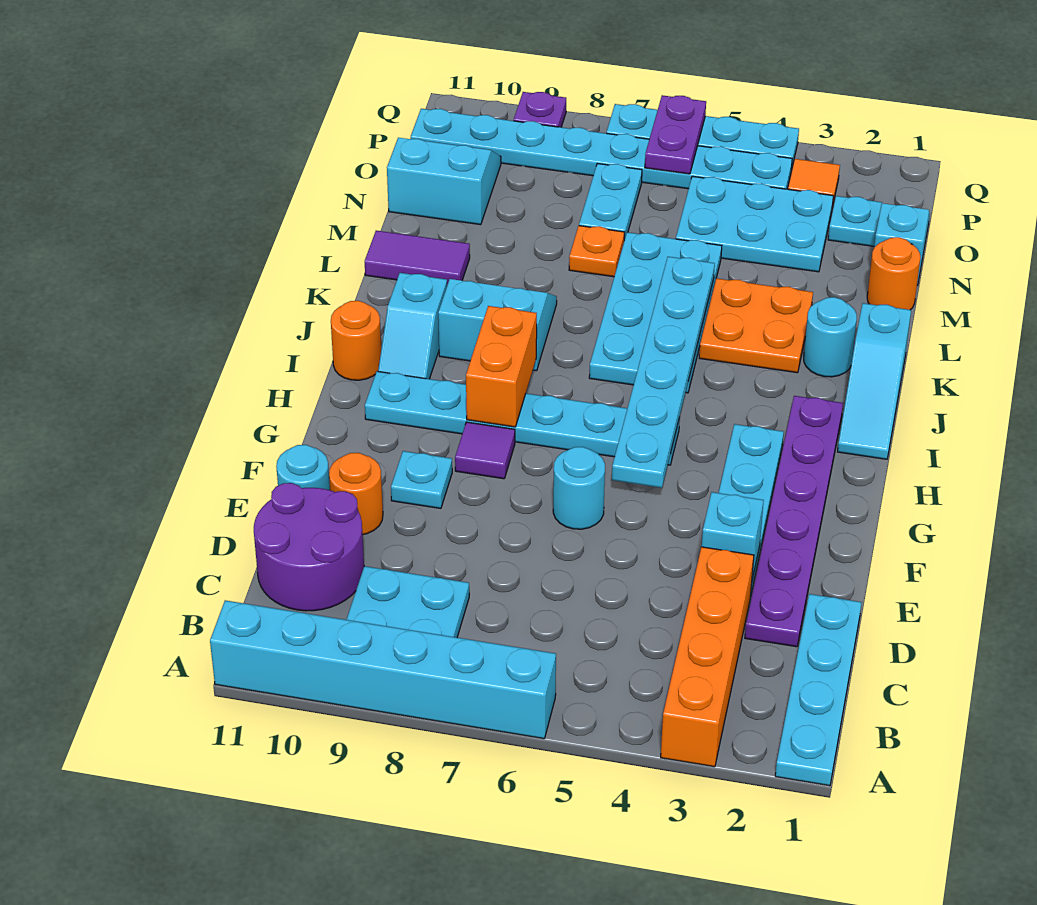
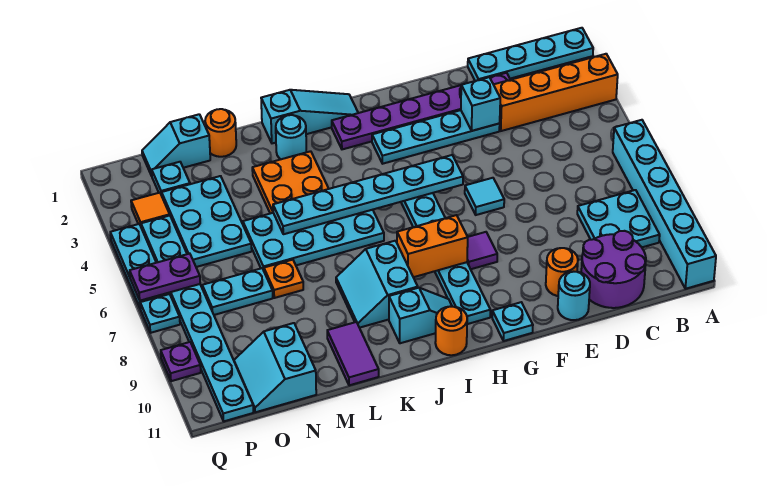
cyan 1x1 round brick [553,447,605,529] -> cyan 1x1 tile [465,178,504,215]
cyan 1x1 plate [391,451,452,508] -> cyan 1x1 plate moved to [492,302,533,341]

